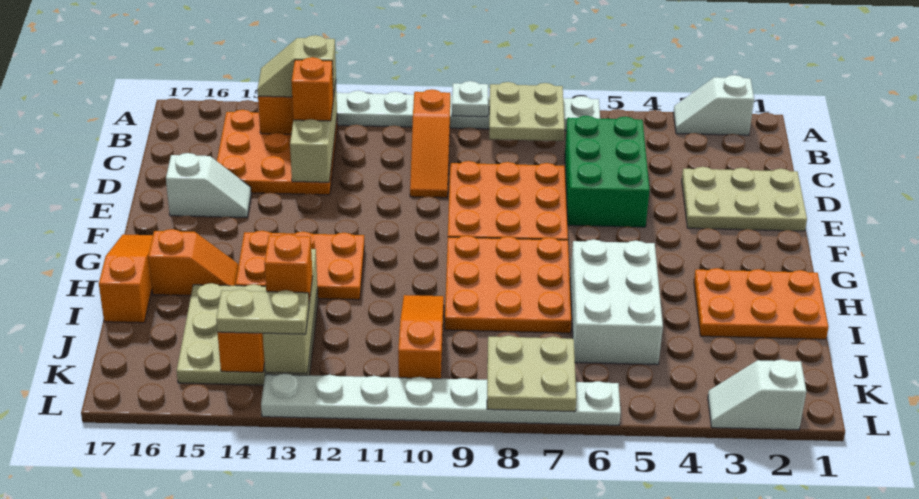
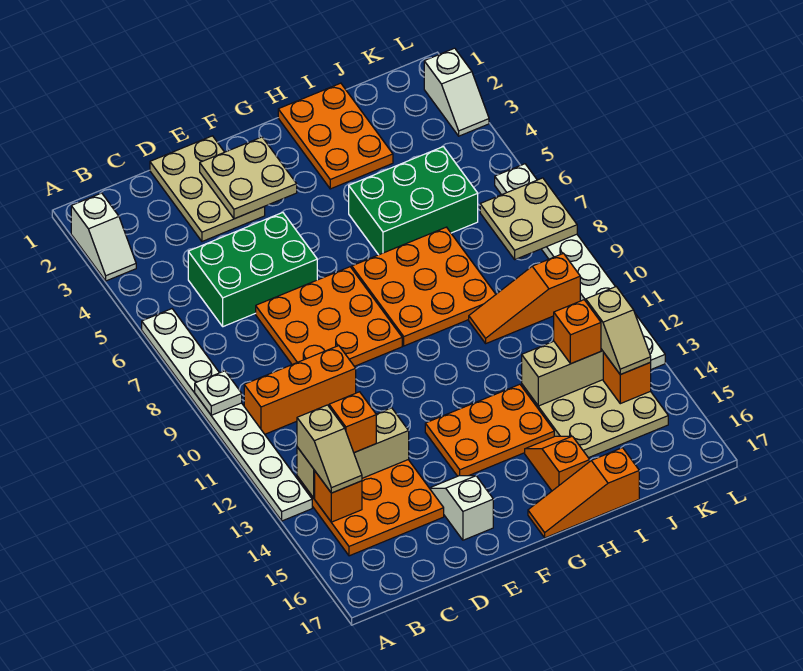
tan 2x2 plate [489,82,565,141] -> tan 2x2 plate moved to [200,137,297,219]
orange 1x3 slope [410,89,450,198] -> orange 1x3 brick [244,345,356,434]
orange 2x3 plate [235,231,365,300] -> orange 2x3 plate turned to [425,384,554,476]
white 2x3 brick [570,239,663,365] -> green 2x3 brick [349,147,478,255]
tan 1x2 plate [216,289,309,334] -> tan 1x2 slope [586,287,651,375]

